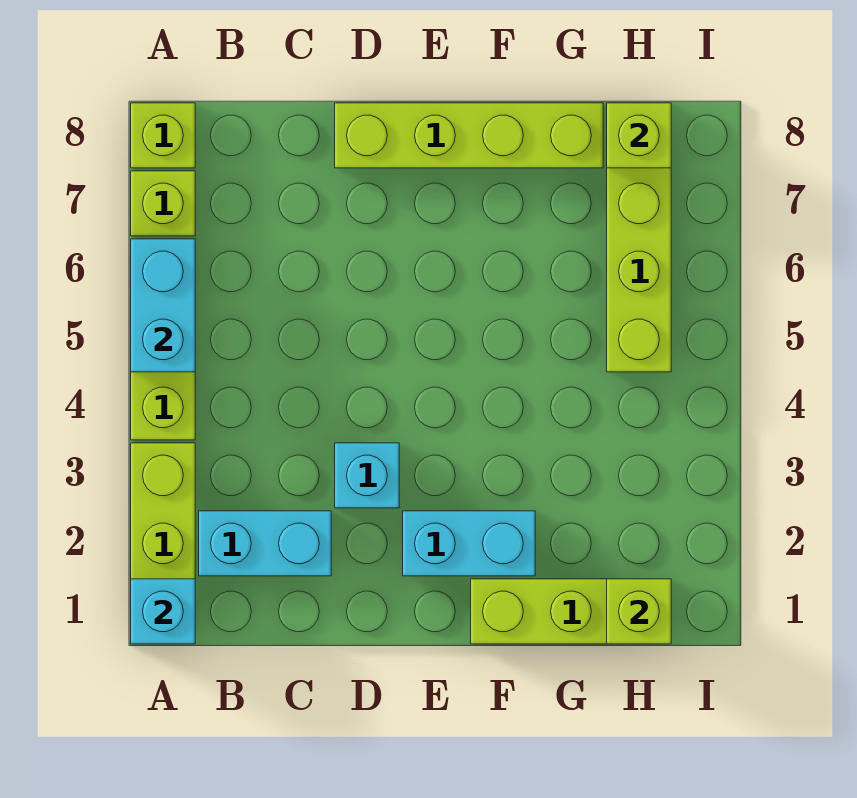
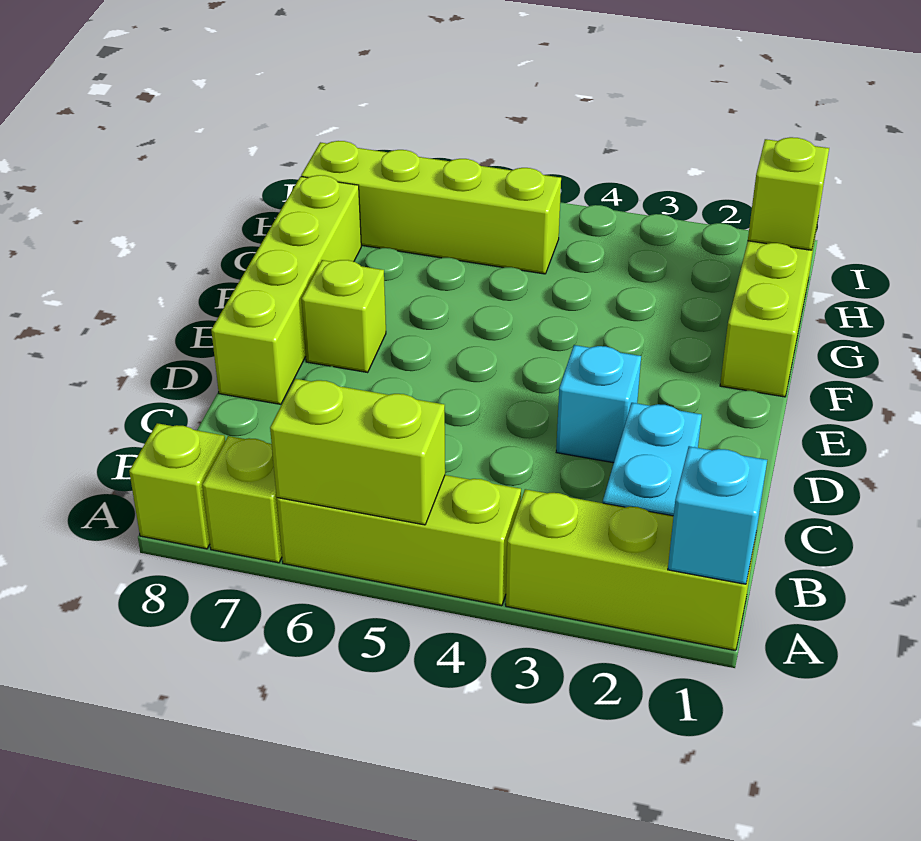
cyan 1x2 brick [131,239,195,372] -> lime 1x2 brick [270,379,445,525]
cyan 1x2 brick [403,511,535,576] -> none
lime 1x1 brick [607,103,671,168] -> lime 1x1 brick moved to [301,260,386,372]

